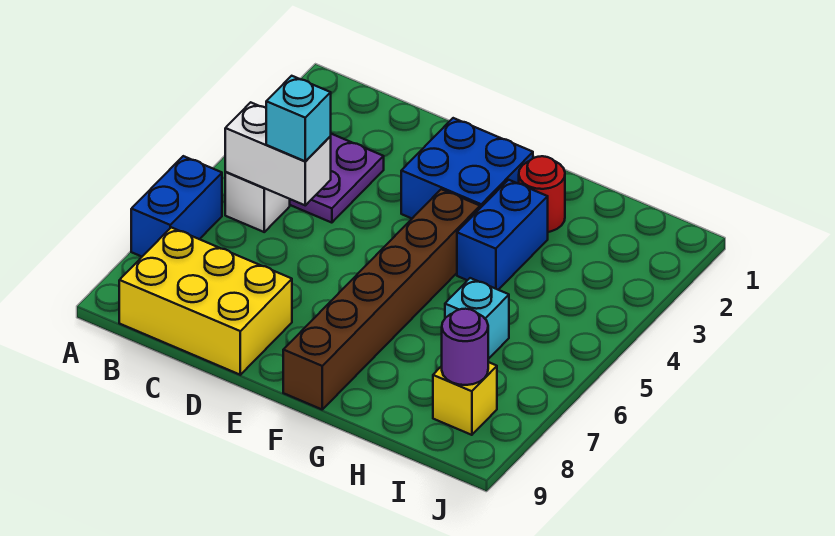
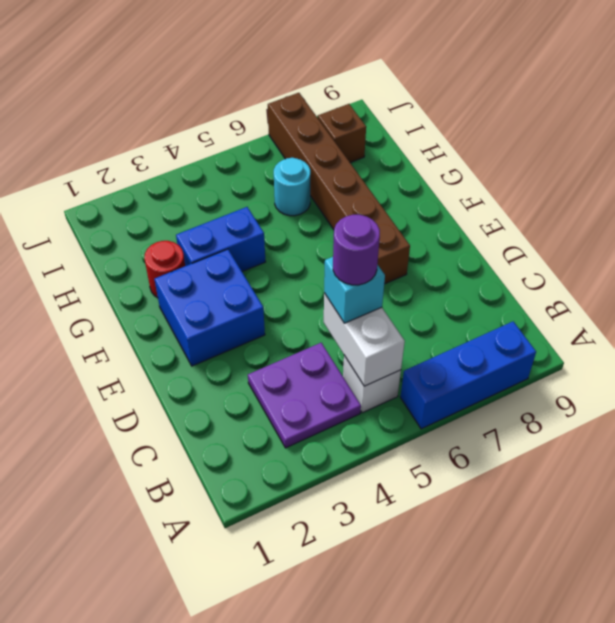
blue 1x2 brick [131,156,222,257] -> blue 1x3 brick [400,322,536,429]
yellow 2x3 brick [119,227,292,375] -> none
brown 1x6 brick [283,189,480,409] -> brown 1x6 brick turned to [268,93,410,284]
cyan 1x1 brick [445,278,509,359] -> cyan 1x1 round brick [274,158,310,216]
yellow 1x1 brick [433,362,497,435] -> brown 1x1 brick [317,104,366,163]
purple 1x1 round brick [442,309,488,385] -> purple 1x1 round brick moved to [333,215,380,285]

